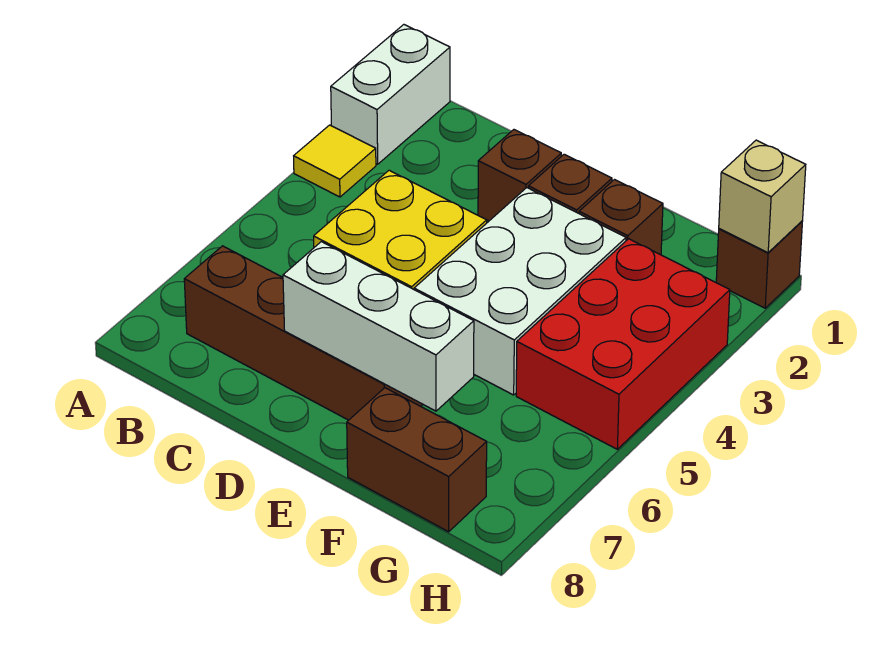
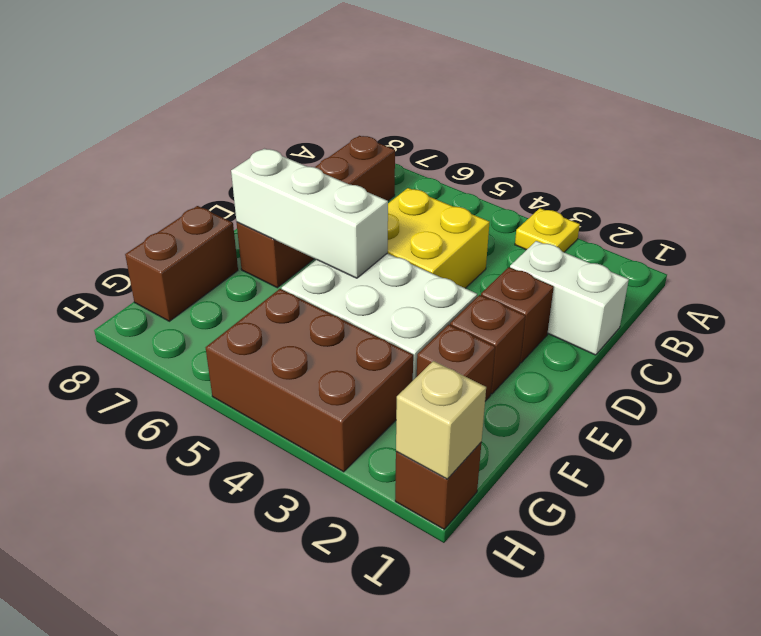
white 1x2 brick [331,25,450,164] -> white 1x2 brick moved to [510,241,629,355]
yellow 1x1 tile [294,125,376,197] -> yellow 1x1 plate [515,208,580,252]
white 1x3 brick [283,242,474,411] -> white 1x3 brick turned to [231,149,388,278]
red 2x3 brick [516,239,730,449] -> brown 2x3 brick [206,289,413,472]

